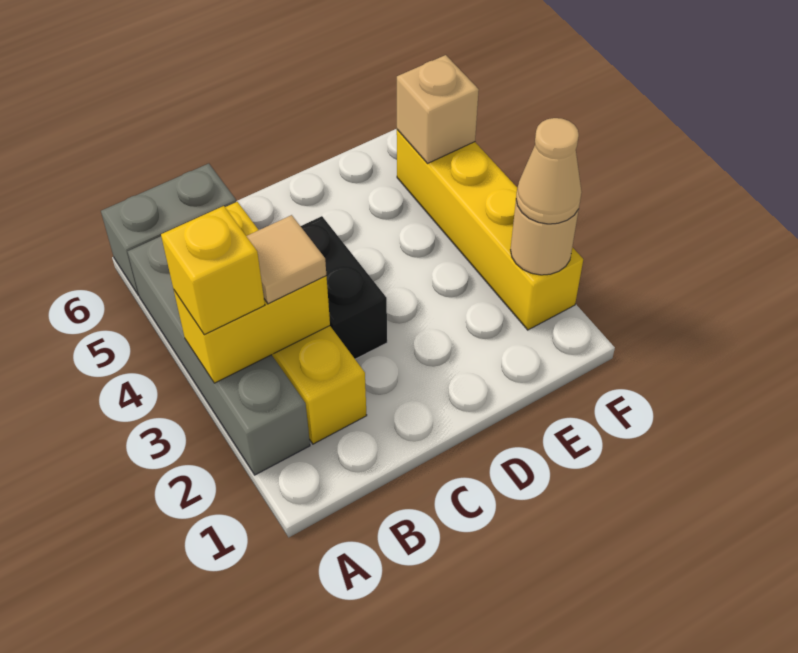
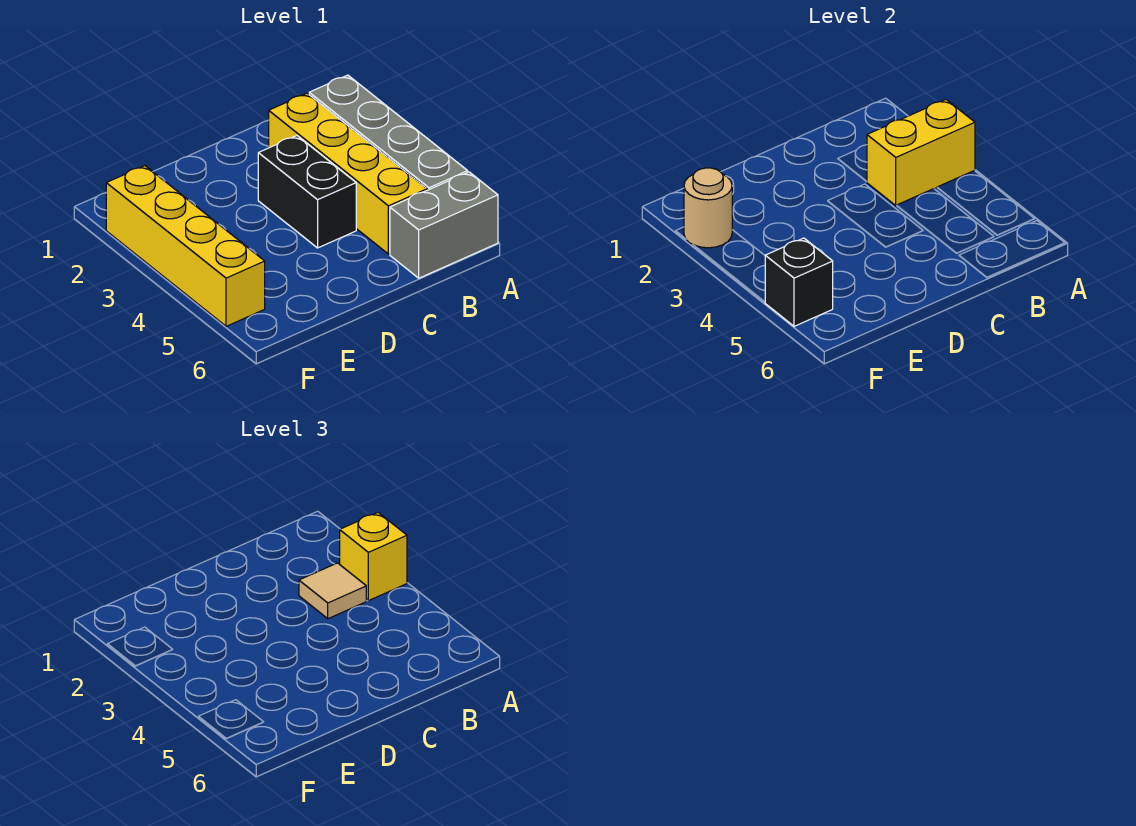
tan 1x1 cone [516,118,582,224] -> none
tan 1x1 brick [397,55,479,164] -> black 1x1 brick [765,238,833,326]

